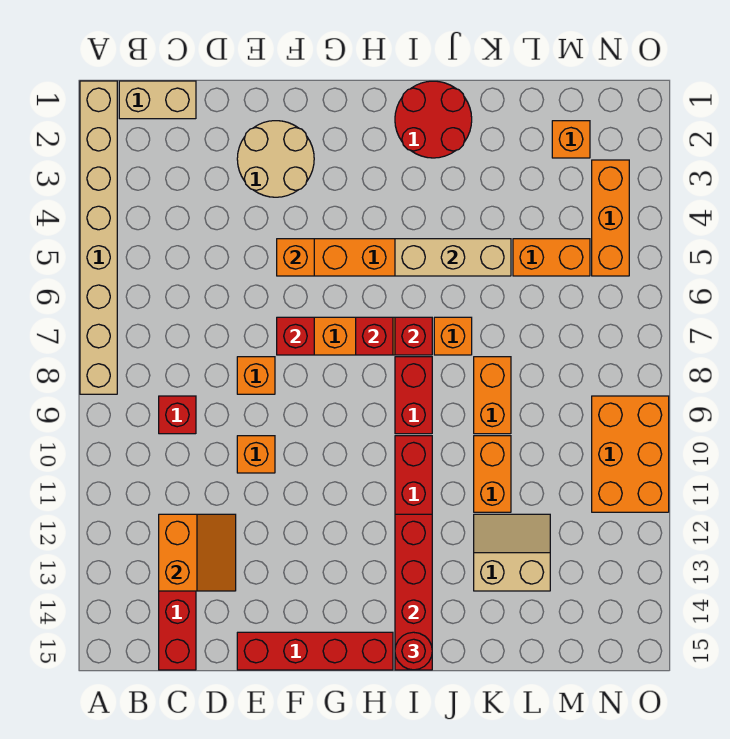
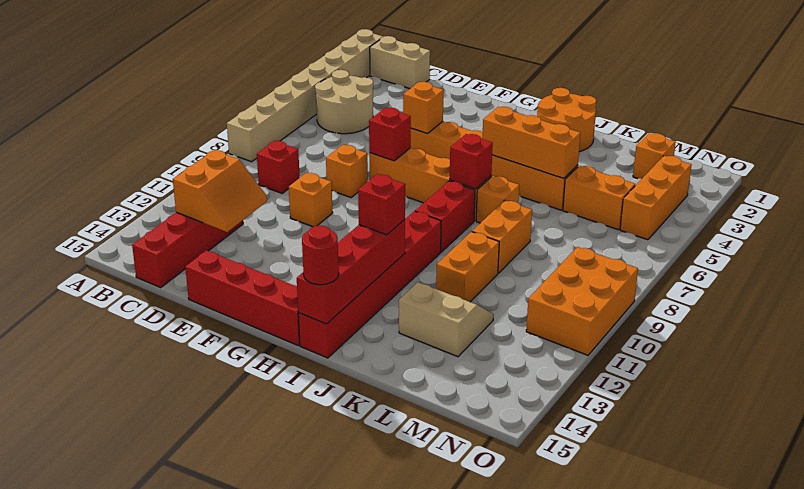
tan 2x2 round brick [237,121,314,197] -> tan 2x2 round brick moved to [315,70,373,134]
red 1x1 brick [356,317,393,355] -> red 1x1 brick moved to [358,174,405,235]
red 2x2 round brick [395,81,472,158] -> orange 2x2 round brick [537,88,596,152]
tan 1x3 brick [395,239,511,276] -> orange 1x3 brick [482,107,580,178]

